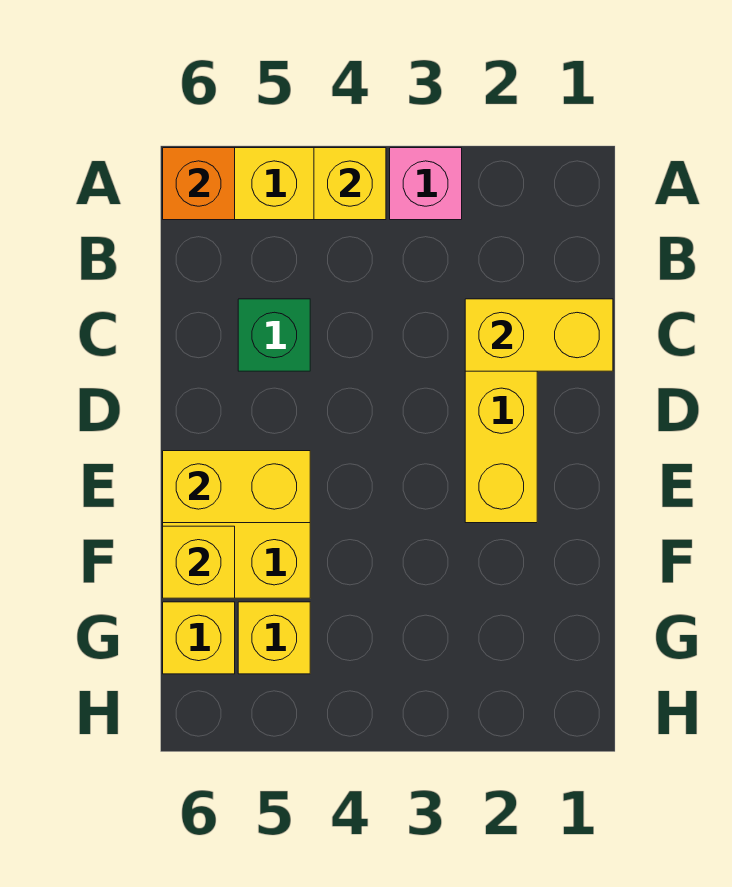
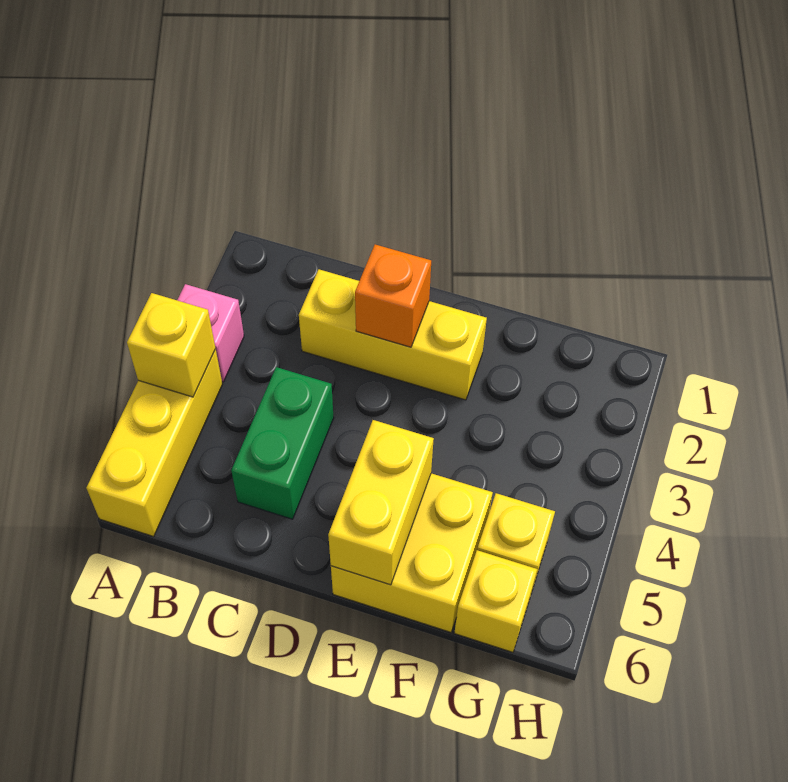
orange 1x1 brick [163,148,235,220] -> orange 1x1 brick moved to [355,244,431,347]
yellow 1x2 brick [465,299,613,371] -> none
green 1x1 brick [238,299,310,371] -> green 1x2 brick [231,367,334,519]
yellow 1x1 brick [163,526,235,598] -> none

